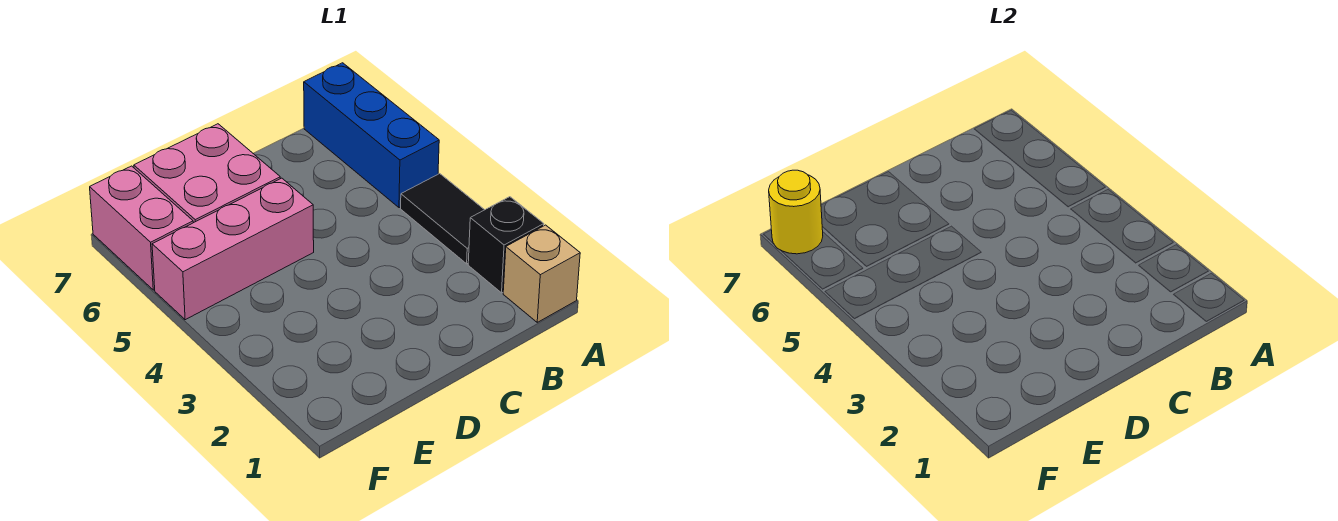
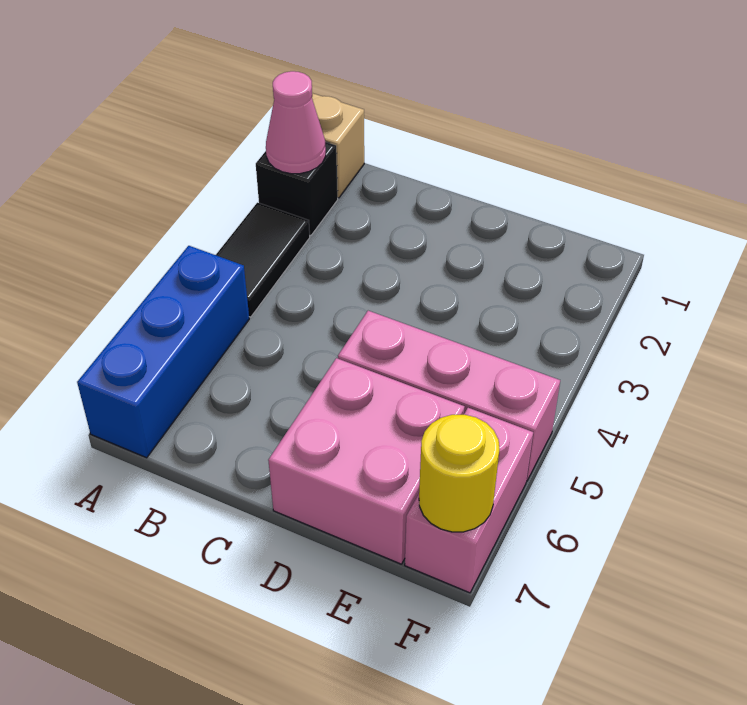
none -> pink 1x1 cone [266,71,326,174]

